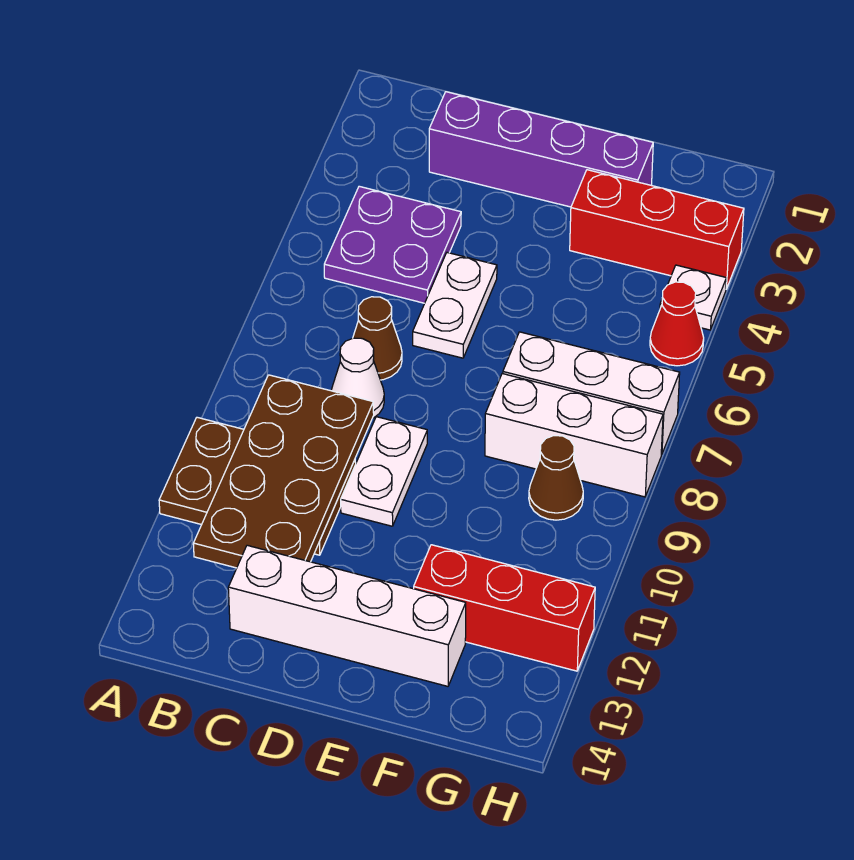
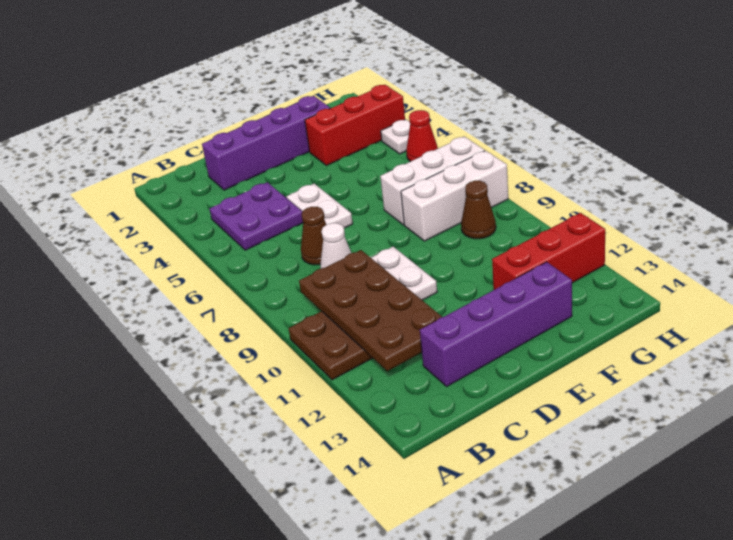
white 1x4 brick [228,545,466,686] -> purple 1x4 brick [420,262,572,386]

